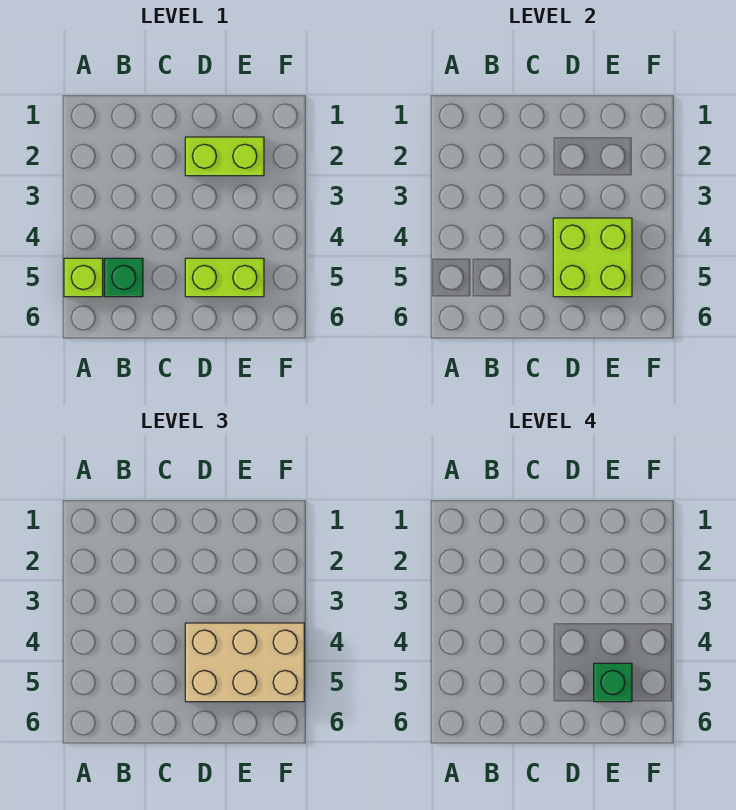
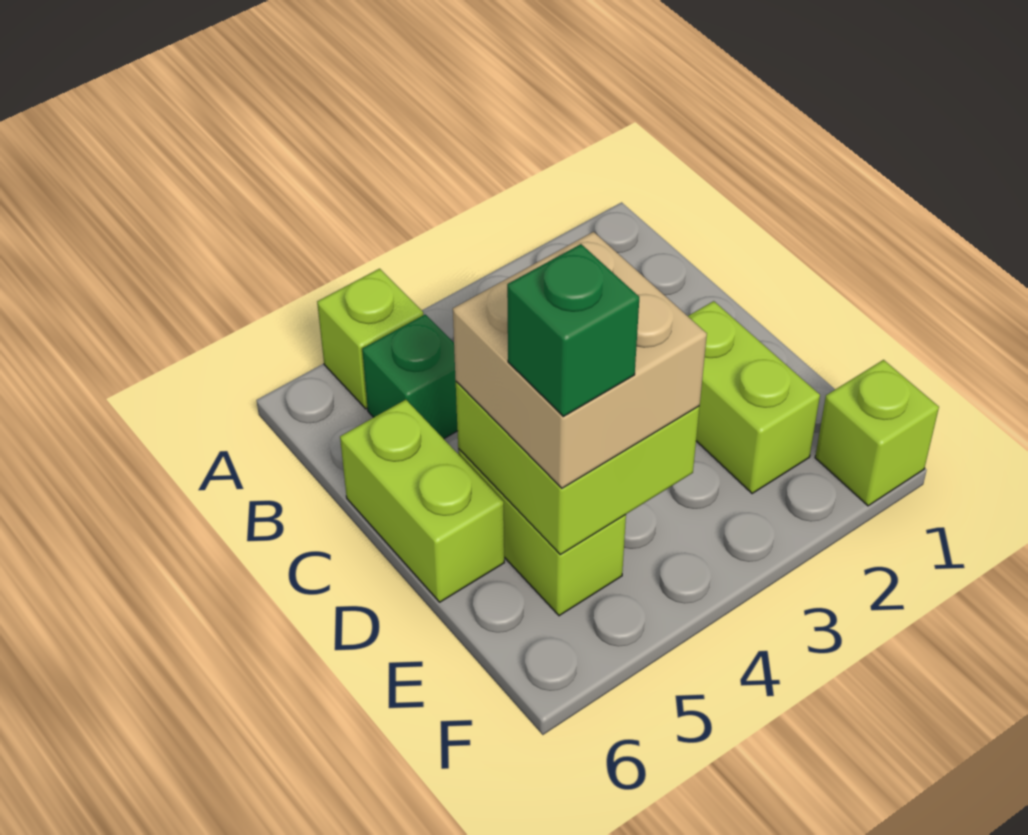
none -> lime 1x2 brick [340,400,504,602]
tan 2x3 brick [185,623,304,702] -> tan 2x2 brick [453,232,707,488]
none -> lime 1x1 brick [815,360,939,506]

